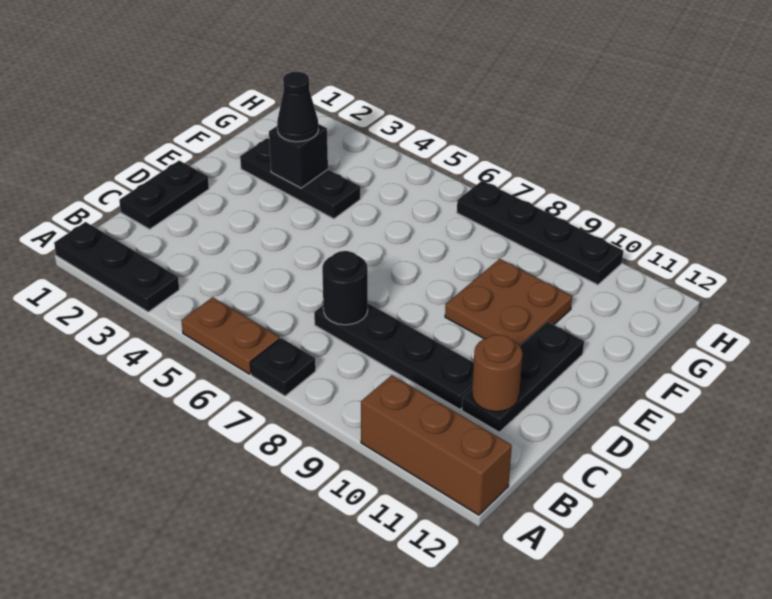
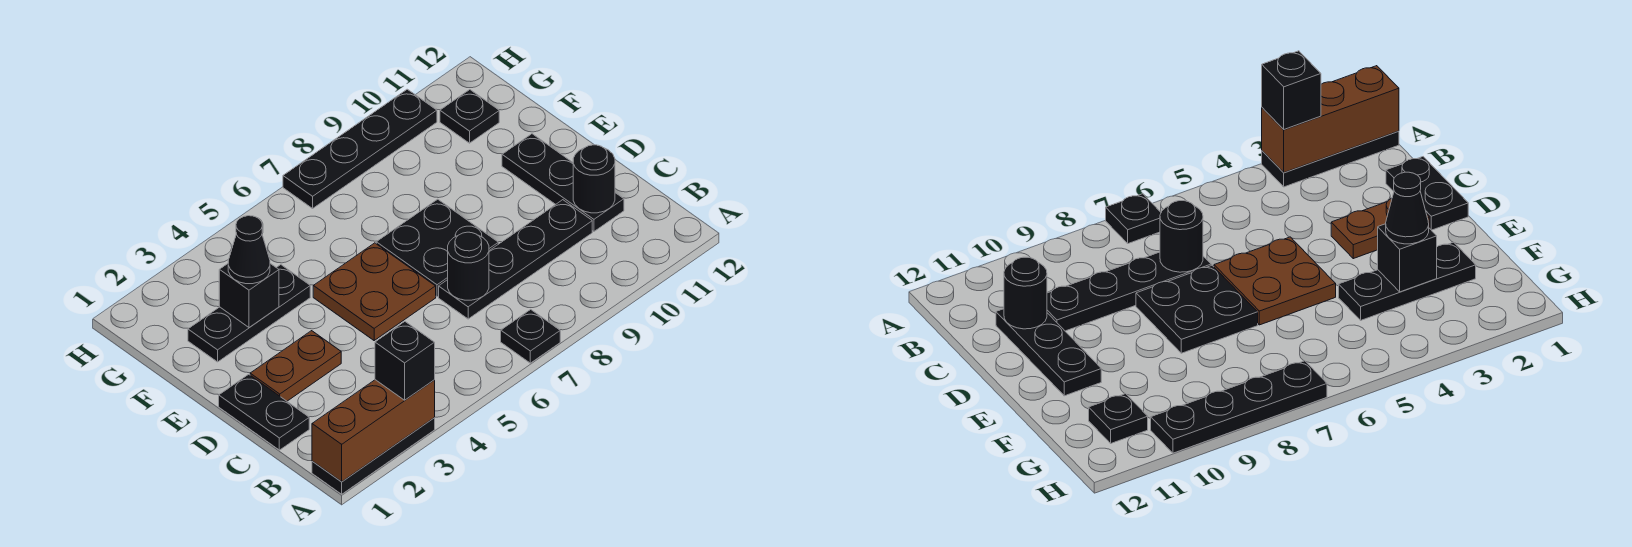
none -> black 1x1 brick [375,322,435,400]
brown 1x2 plate [181,297,280,374] -> brown 1x2 plate moved to [250,331,341,401]
brown 1x3 brick [361,375,512,515] -> brown 1x3 brick moved to [312,380,435,482]
brown 1x1 round brick [472,335,522,412] -> black 1x1 round brick [573,145,615,213]
none -> black 2x2 plate [376,199,498,297]
brown 2x2 plate [445,259,572,346] -> brown 2x2 plate moved to [313,243,436,340]
none -> black 1x1 plate [440,90,499,143]

